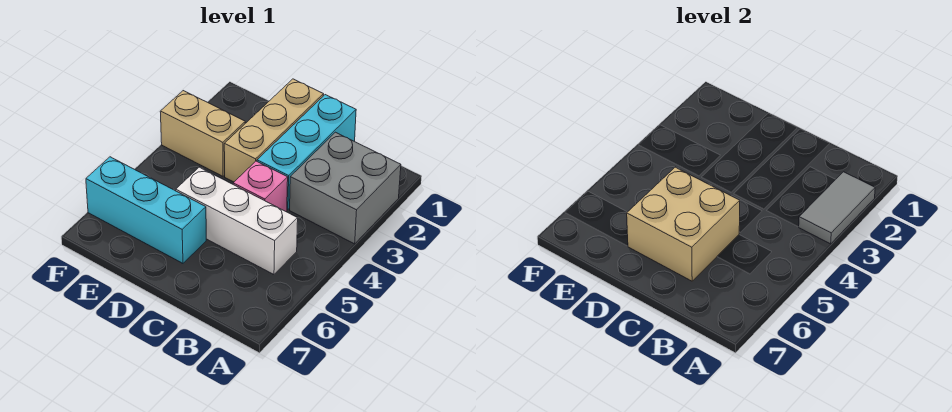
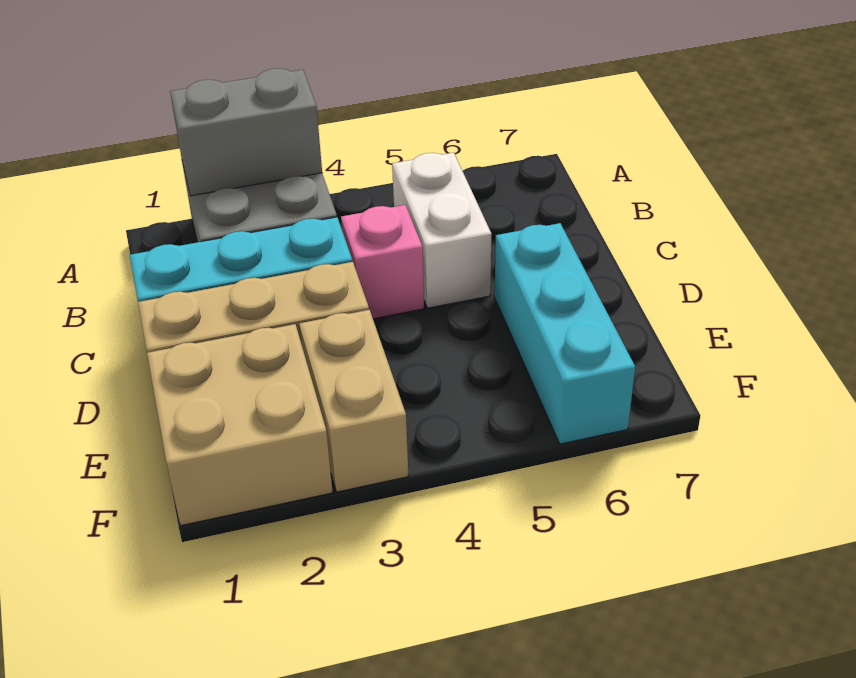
grey 1x2 tile [799,172,875,244] -> grey 1x2 brick [170,69,322,196]
white 1x3 brick [176,167,298,275] -> white 1x2 brick [392,153,492,308]
tan 2x2 brick [627,167,740,281] -> tan 2x2 brick moved to [147,324,333,525]

